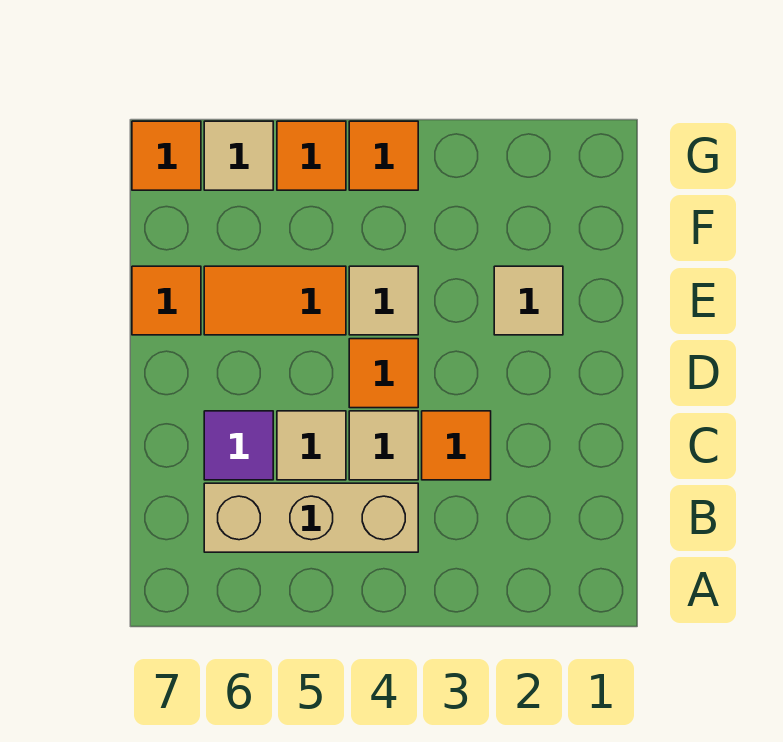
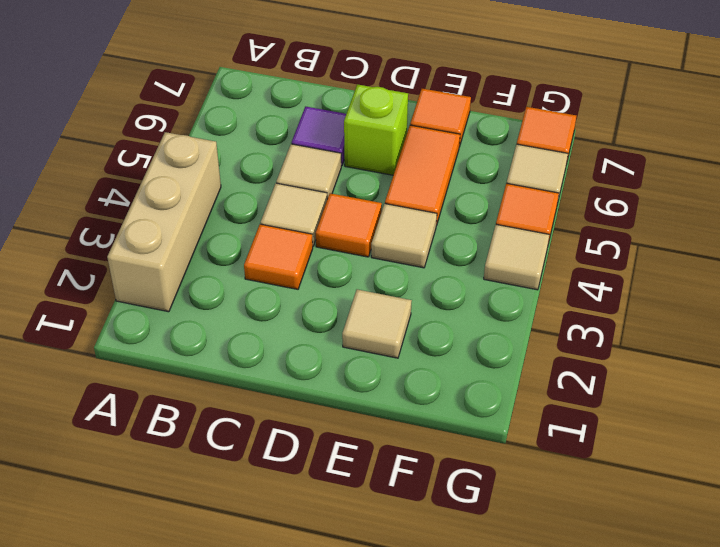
tan 1x3 brick [204,483,418,552] -> tan 1x3 brick moved to [107,132,221,312]
none -> lime 1x1 brick [344,84,408,175]
orange 1x1 tile [349,121,418,190] -> tan 1x1 tile [484,225,549,290]

